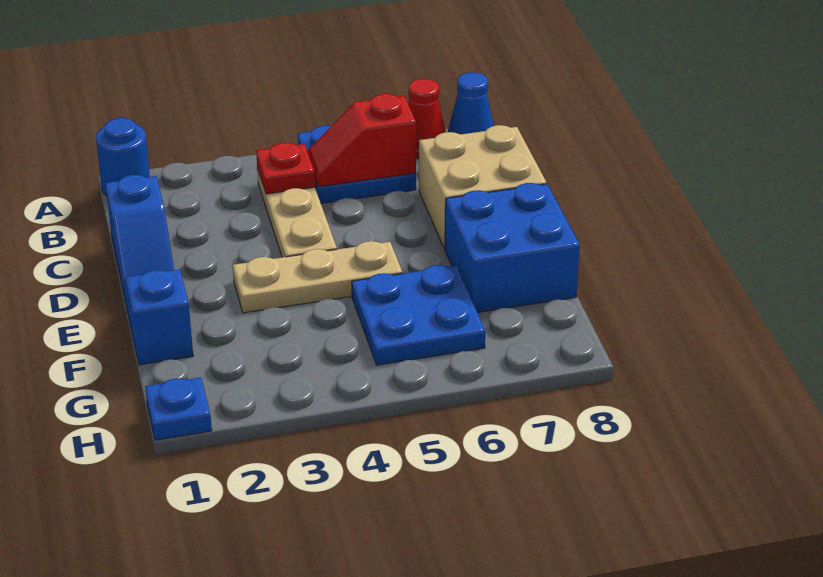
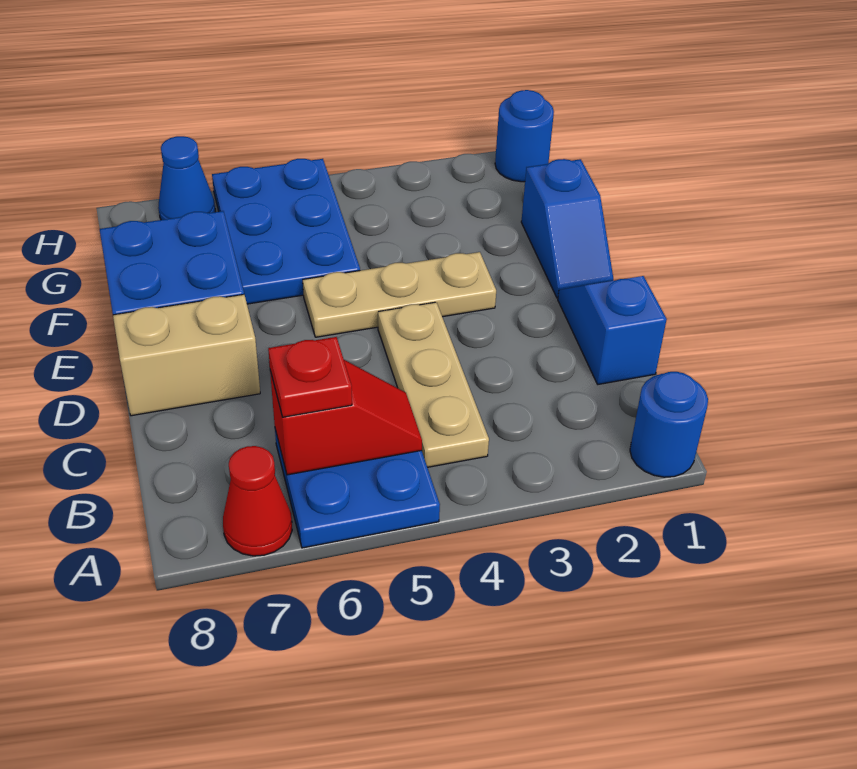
blue 1x1 cone [448,72,494,134] -> blue 1x1 cone moved to [158,136,215,220]
red 1x1 plate [256,143,315,194] -> red 1x1 plate moved to [268,337,352,417]
tan 2x2 brick [419,125,547,249] -> tan 1x2 brick [113,295,260,416]
blue 2x2 plate [352,265,485,365] -> blue 2x3 plate [212,159,360,304]
blue 1x1 plate [145,377,212,440] -> blue 1x1 round brick [495,90,554,182]

